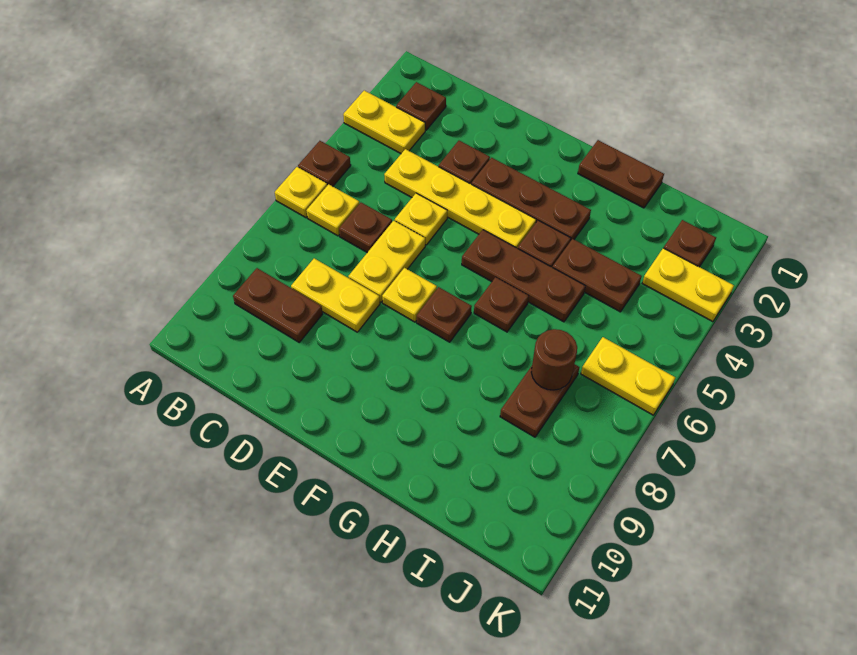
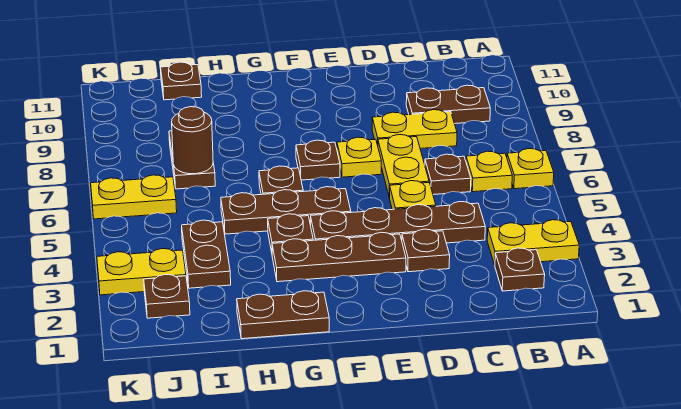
brown 1x1 plate [298,141,351,186] -> brown 1x1 plate moved to [161,62,202,100]
yellow 1x4 plate [384,149,536,248] -> brown 1x4 plate [311,202,485,243]
brown 1x2 plate [553,239,642,312] -> brown 1x2 plate turned to [182,220,231,288]

